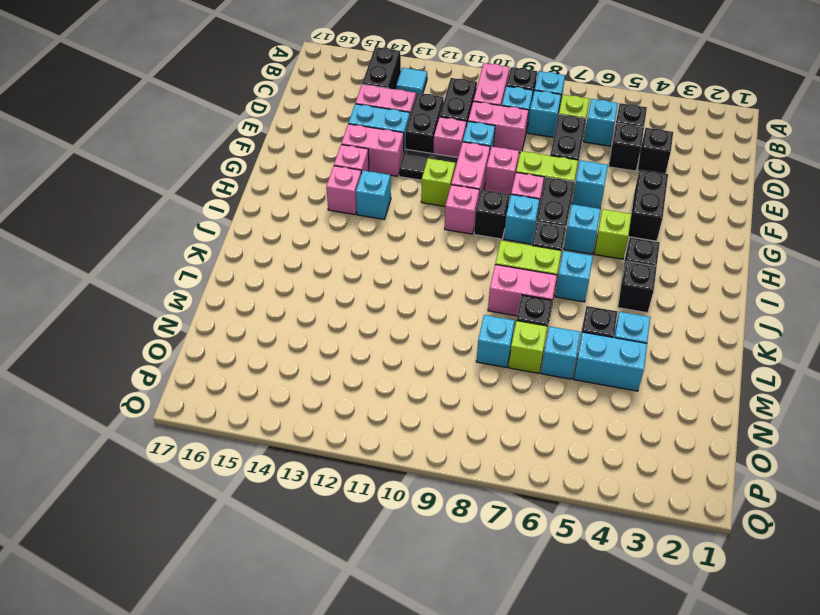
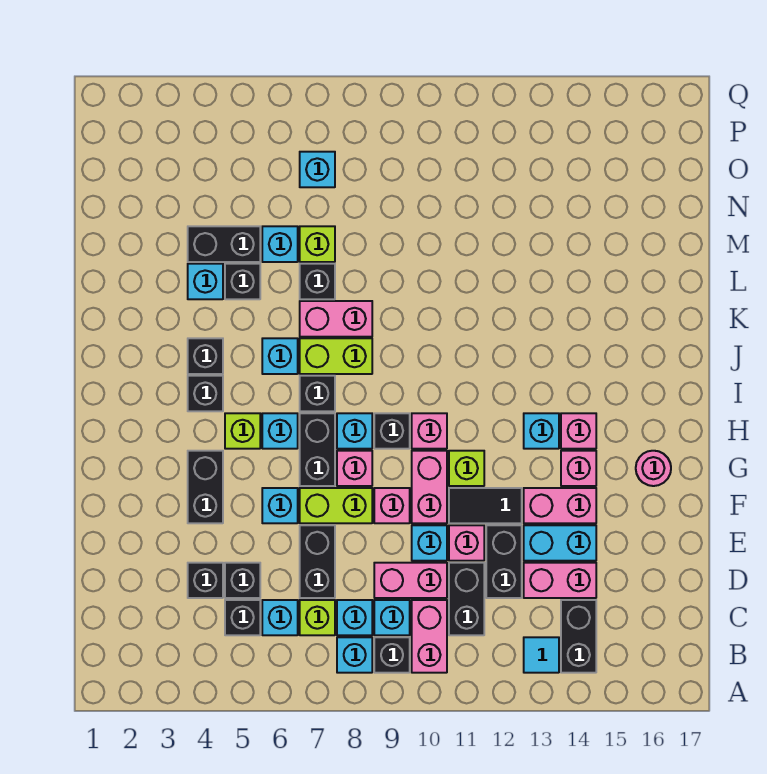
none -> pink 1x1 round brick [636,451,671,486]
cyan 1x2 brick [574,332,647,391] -> black 1x2 brick [188,226,260,262]
cyan 1x1 brick [476,315,515,368] -> cyan 1x1 brick moved to [300,152,335,187]

